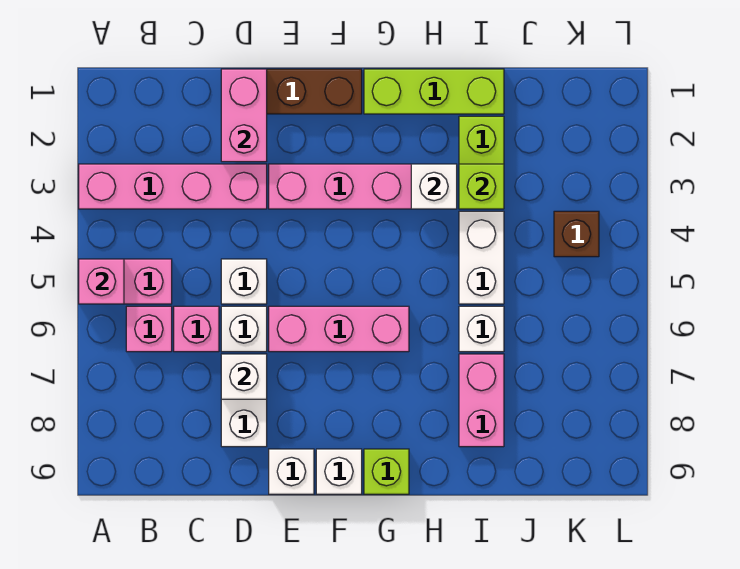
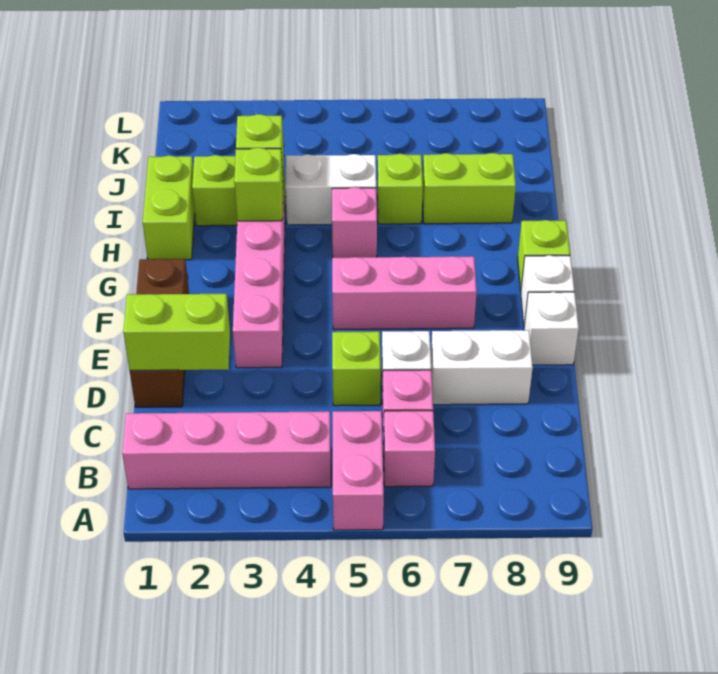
pink 1x4 brick [79,164,267,209] -> pink 1x4 brick turned to [122,411,331,489]
pink 1x1 brick [79,259,124,304] -> pink 1x1 brick moved to [332,187,377,258]
pink 1x2 brick [221,69,267,162] -> lime 1x2 brick [123,294,230,370]
white 1x1 brick [221,259,267,304] -> lime 1x1 brick [332,331,381,406]
white 1x1 brick [221,354,267,399] -> none
pink 1x3 brick [269,306,409,352] -> pink 1x3 brick turned to [332,256,477,329]
lime 1x3 brick [364,69,504,114] -> lime 1x2 brick [143,155,195,260]
white 1x1 brick [411,164,457,209] -> lime 1x1 brick [234,148,283,221]
white 1x1 brick [459,306,504,352] -> lime 1x1 brick [377,154,423,224]
pink 1x2 brick [459,354,504,447] -> lime 1x2 brick [422,153,516,224]
brown 1x1 brick [554,211,599,257] -> none

